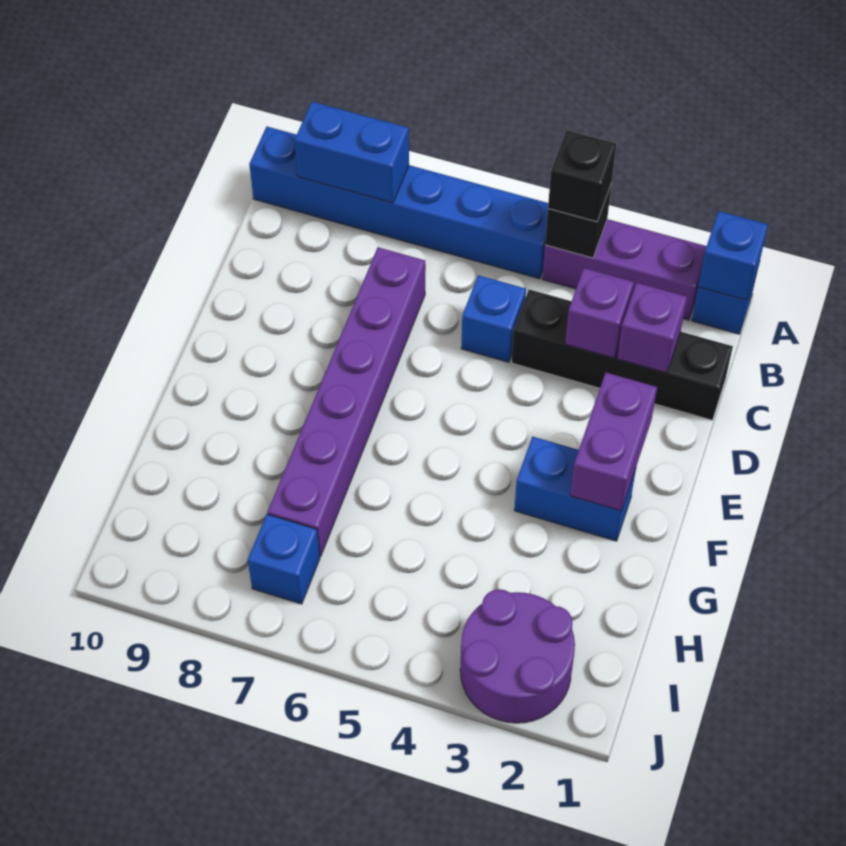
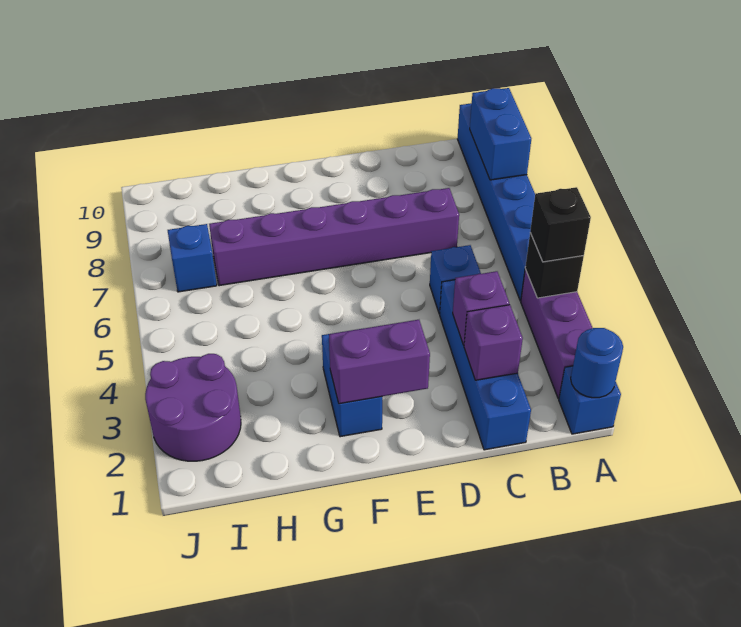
blue 1x1 brick [698,211,768,300] -> blue 1x1 round brick [571,328,623,398]
black 1x4 brick [511,289,733,420] -> blue 1x4 brick [440,280,531,450]

